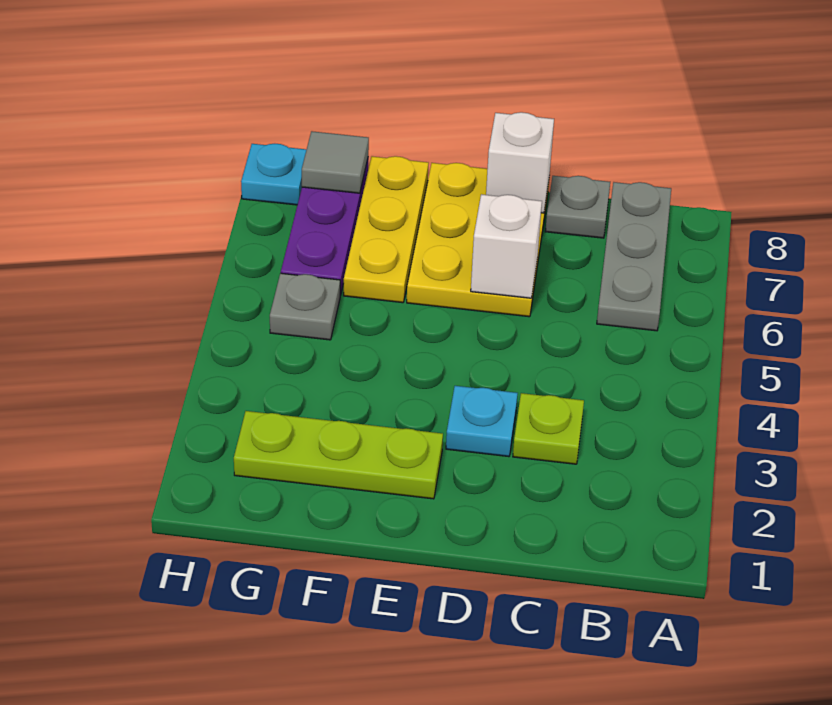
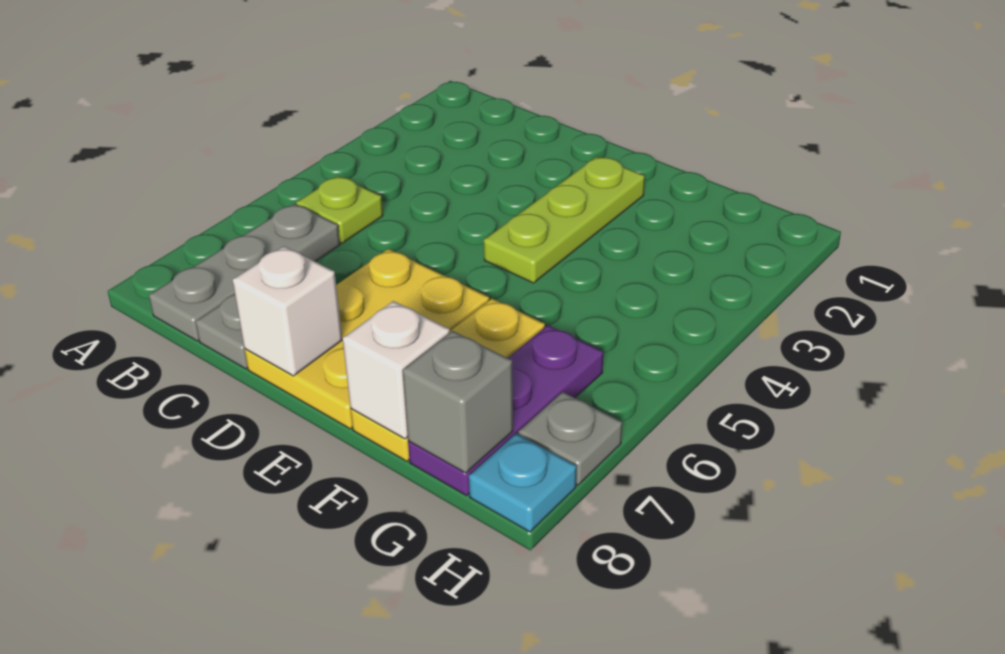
lime 1x1 plate [513,393,584,464] -> lime 1x1 plate moved to [296,176,383,243]
cyan 1x1 plate [446,386,518,457] -> none
white 1x1 brick [471,194,542,298] -> white 1x1 brick moved to [342,301,450,439]
lime 1x3 plate [234,411,443,499] -> lime 1x3 plate turned to [484,157,645,283]
grey 1x1 plate [270,273,340,340] -> grey 1x1 plate moved to [518,392,622,485]
grey 1x1 tile [302,131,369,193] -> grey 1x1 brick [402,331,513,473]

